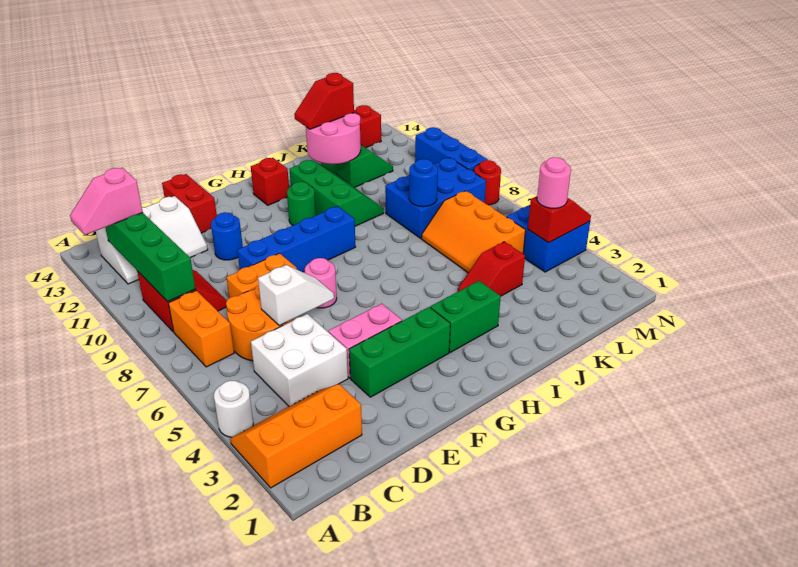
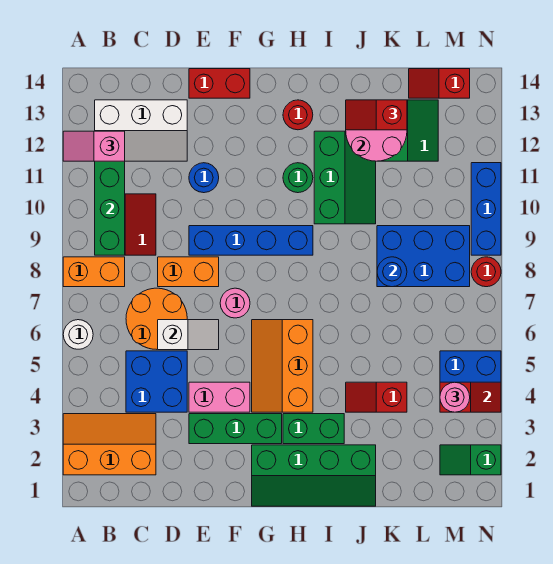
white 1x1 round brick [214,380,253,437] -> white 1x1 round brick moved to [63,320,93,349]
orange 1x2 brick [168,290,234,367] -> orange 1x2 brick turned to [63,257,125,287]
white 2x2 brick [251,314,348,406] -> blue 2x2 brick [126,351,187,412]
red 1x2 brick [162,174,217,233] -> red 1x2 brick turned to [189,69,250,98]
none -> green 2x4 slope [252,445,376,506]
red 1x1 brick [251,158,289,205] -> red 1x1 round brick [283,100,313,130]
orange 2x3 slope [422,191,526,273] -> orange 2x3 slope moved to [252,320,313,412]
none -> green 1x2 slope [440,445,501,475]

